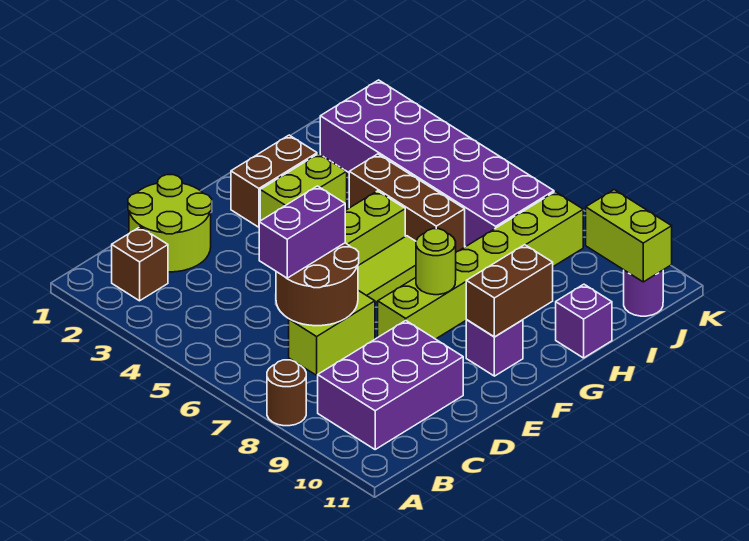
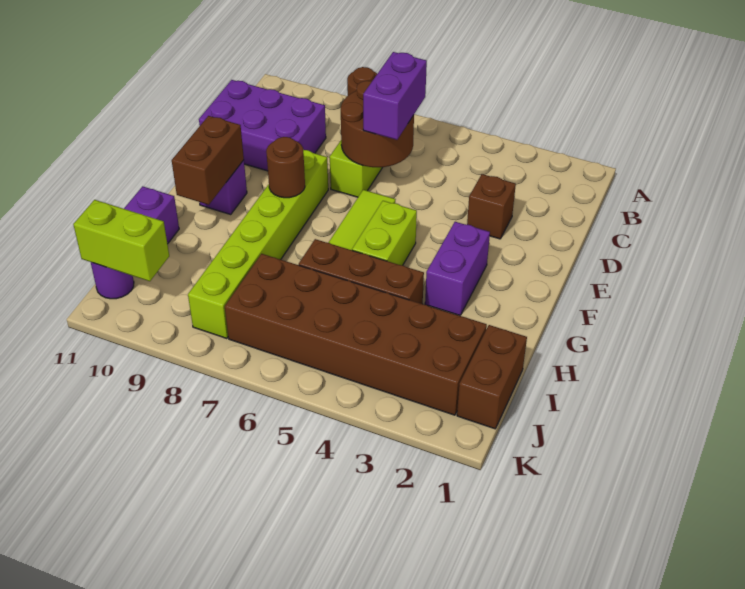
brown 1x1 brick [112,227,168,301] -> brown 1x1 brick moved to [467,174,516,239]
purple 2x3 brick [318,321,463,449] -> purple 2x3 brick turned to [199,80,326,171]
lime 2x2 round brick [128,175,212,272] -> none
brown 1x2 brick [231,135,317,227] -> brown 1x2 brick moved to [457,325,527,429]
lime 1x2 brick [260,154,347,221] -> purple 1x2 brick [425,222,490,316]
lime 1x1 round brick [416,229,456,295] -> brown 1x1 round brick [266,137,305,198]
purple 2x6 brick [320,80,554,247] -> brown 2x6 brick [225,254,487,415]

